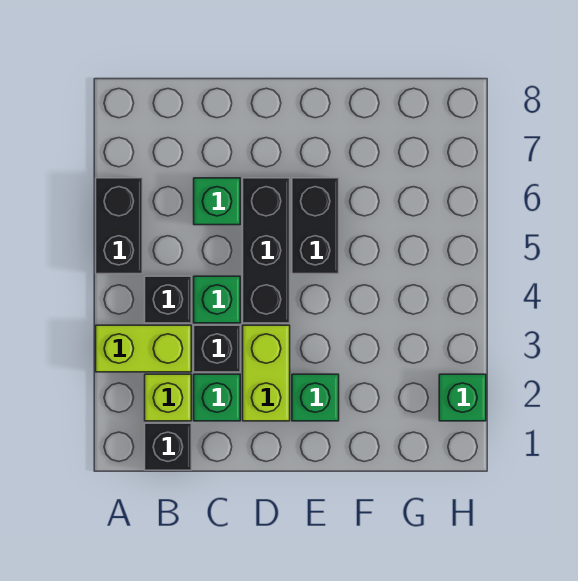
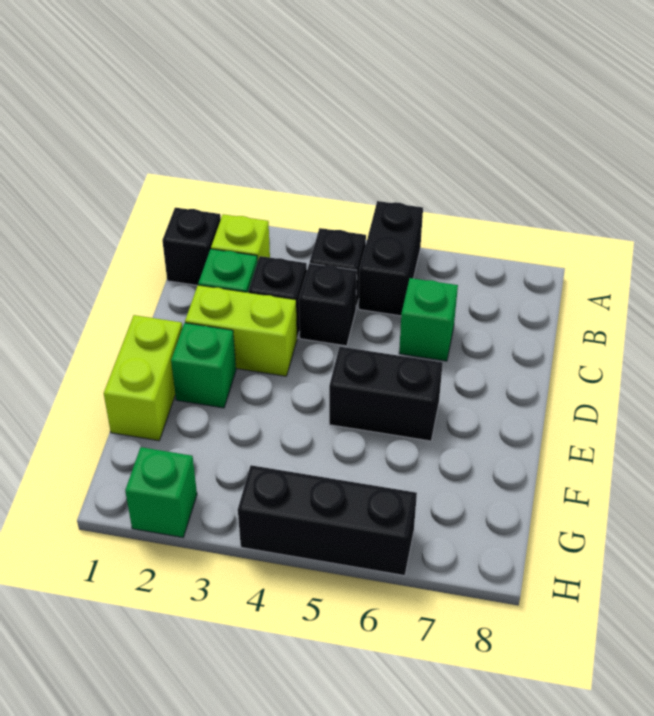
lime 1x2 brick [96,325,191,372] -> lime 1x2 brick moved to [104,315,182,441]
black 1x2 brick [96,178,142,274] -> black 1x2 brick turned to [359,201,423,316]
green 1x1 brick [194,276,240,323] -> black 1x1 brick [299,263,357,346]
black 1x3 brick [243,178,290,323] -> black 1x3 brick moved to [238,465,417,576]

